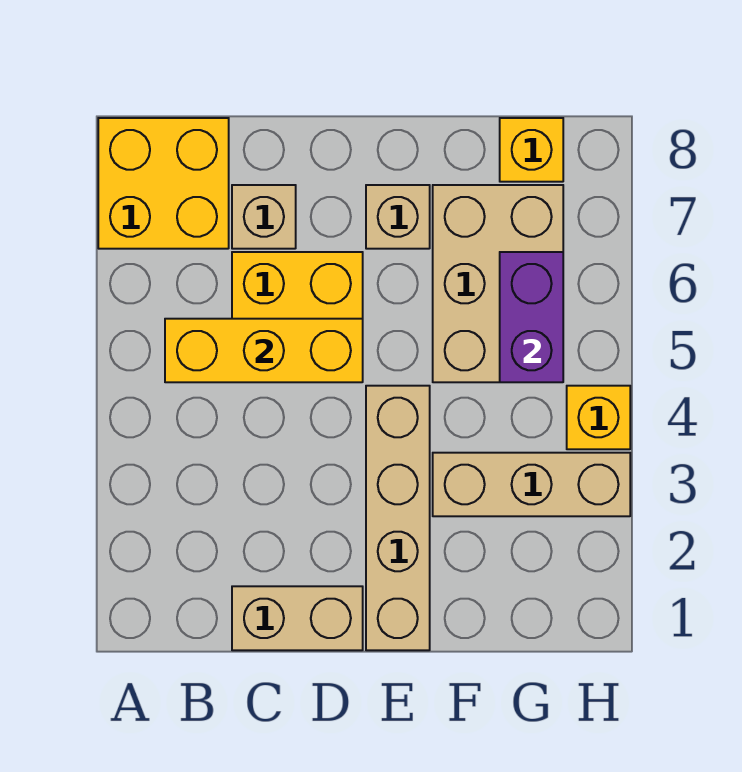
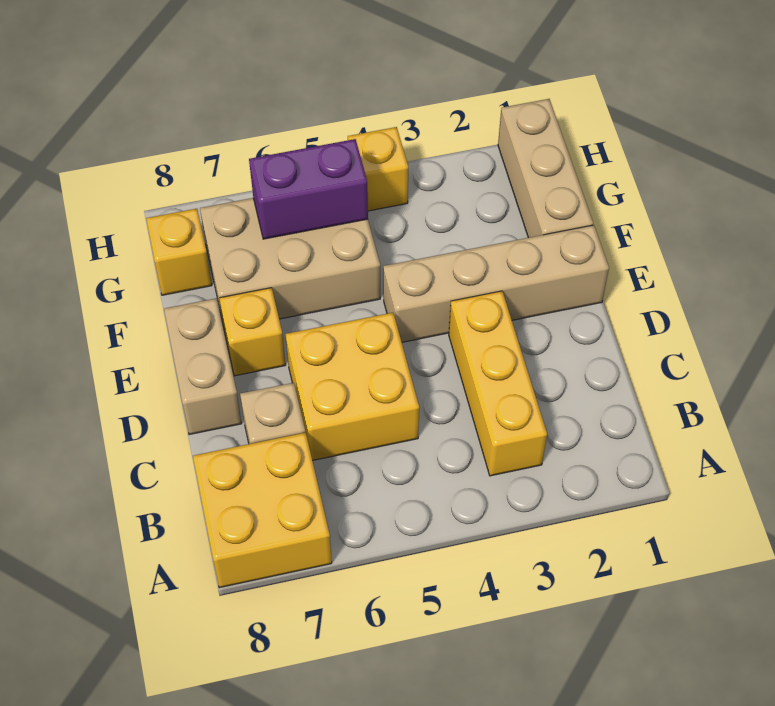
yellow 1x3 brick [165,319,363,382] -> yellow 1x3 brick moved to [449,291,547,476]
tan 1x2 brick [232,586,363,650] -> tan 1x2 brick moved to [164,298,242,435]
tan 1x1 brick [366,185,430,249] -> yellow 1x1 brick [219,288,285,376]
tan 1x3 brick [433,453,630,516] -> tan 1x3 brick moved to [498,99,593,238]

